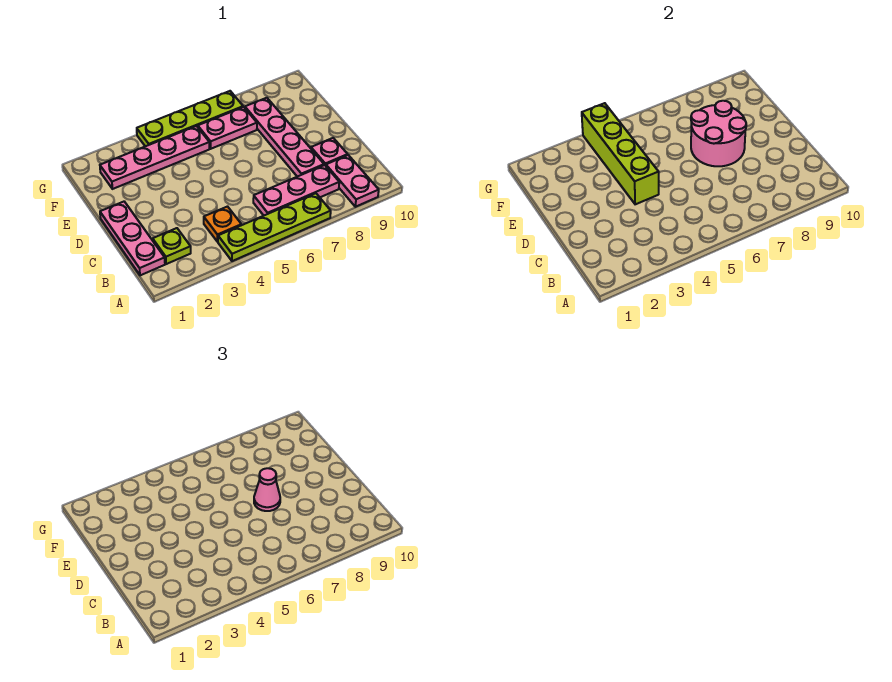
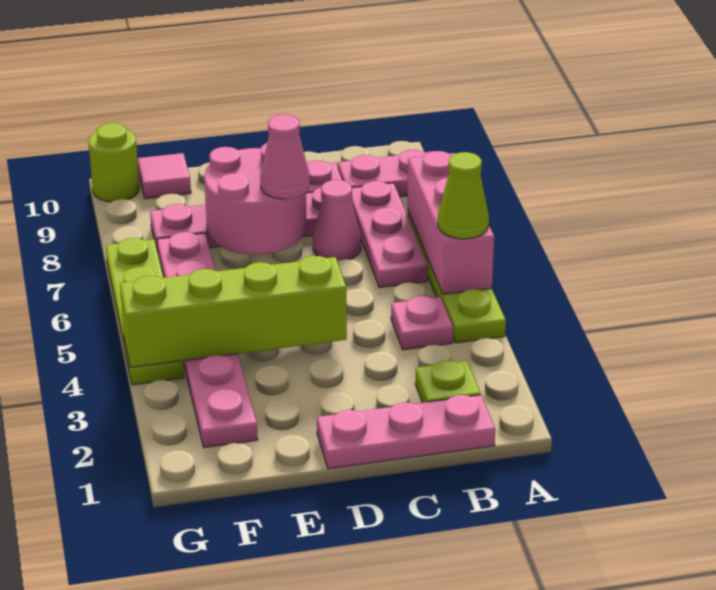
none -> pink 1x3 brick [407,151,494,294]
none -> lime 1x1 cone [438,152,489,239]
orange 1x1 plate [204,207,241,242] -> pink 1x1 plate [391,296,453,350]
none -> pink 1x1 cone [313,180,361,261]
none -> pink 1x1 tile [138,153,191,199]
none -> lime 1x1 round brick [89,123,139,202]

